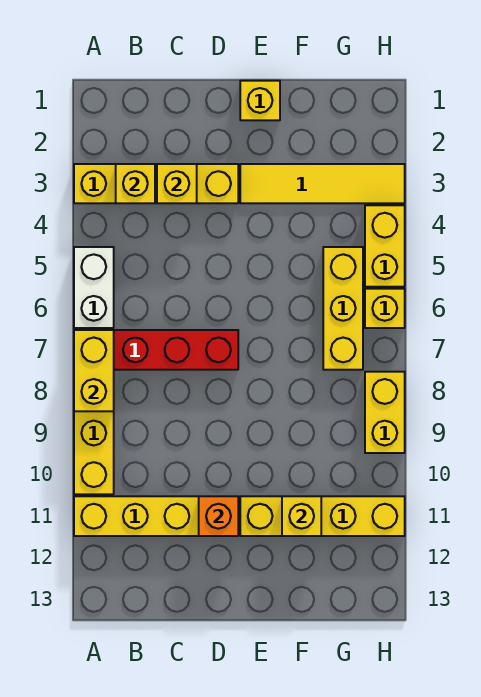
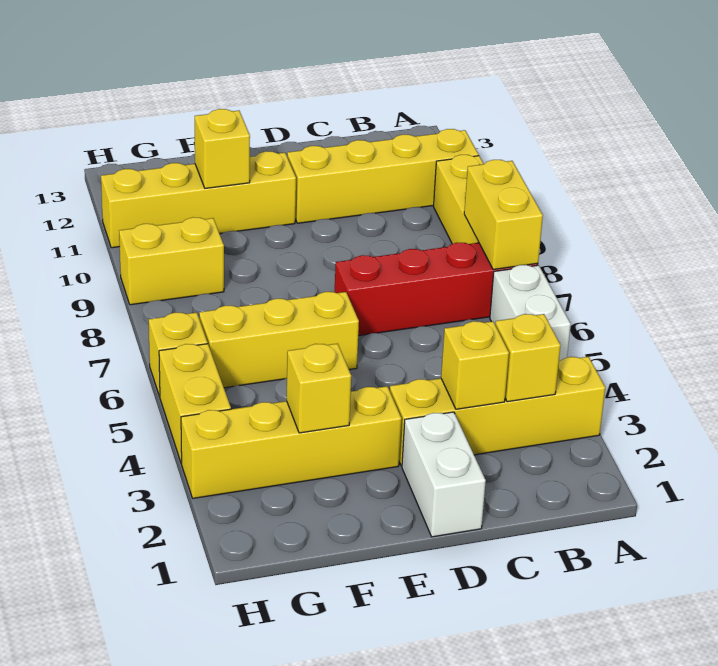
none -> white 1x2 brick [402,412,486,537]
orange 1x1 brick [199,496,238,536] -> none
yellow 1x1 brick [240,81,280,120] -> yellow 1x1 brick moved to [287,344,351,433]
yellow 1x4 tile [240,164,405,203] -> yellow 1x4 brick [181,386,402,498]
yellow 1x3 brick [323,247,363,370] -> yellow 1x3 brick turned to [199,292,359,388]
yellow 1x2 brick [365,372,405,453] -> yellow 1x2 brick turned to [119,217,224,305]

